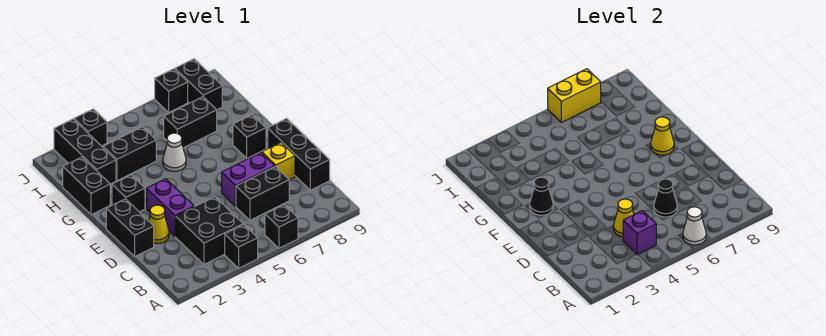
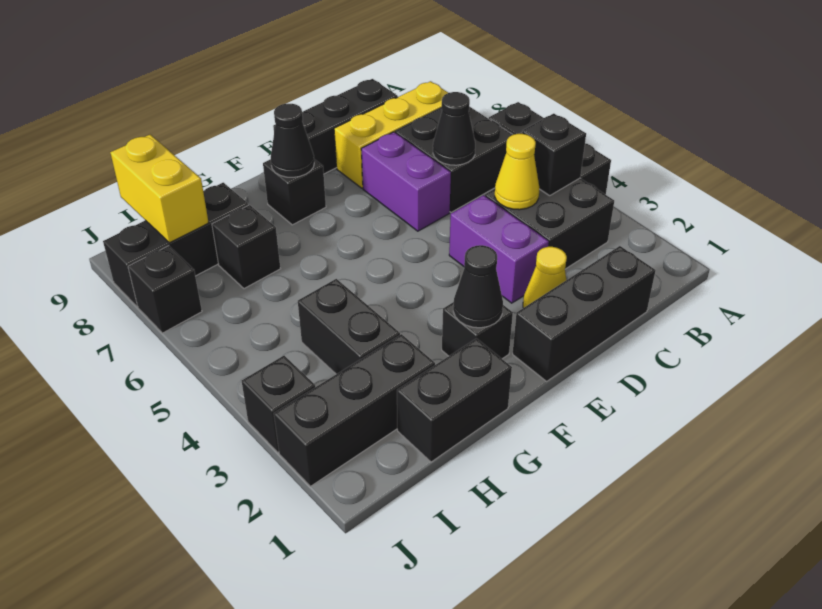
white 1x1 cone [683,207,706,245] -> none
purple 1x1 brick [623,211,656,254] -> black 1x1 brick [522,114,586,196]
black 1x2 brick [236,166,289,220] -> black 2x2 brick [395,107,513,212]
black 1x2 brick [106,199,154,256] -> black 1x3 brick [513,246,656,381]
purple 1x2 brick [147,179,194,236] -> purple 1x2 brick turned to [449,195,549,303]
yellow 1x1 brick [262,143,295,180] -> yellow 1x3 brick [334,81,448,188]
yellow 1x1 cone [651,117,674,155] -> black 1x1 cone [271,104,314,177]
white 1x1 cone [163,133,186,171] -> none
black 1x2 brick [164,97,217,148] -> black 1x1 brick [212,205,280,289]
black 1x2 brick [175,59,222,110] -> black 1x3 brick [103,183,248,307]
yellow 1x2 brick [548,69,601,123] -> yellow 1x2 brick moved to [110,135,209,243]

